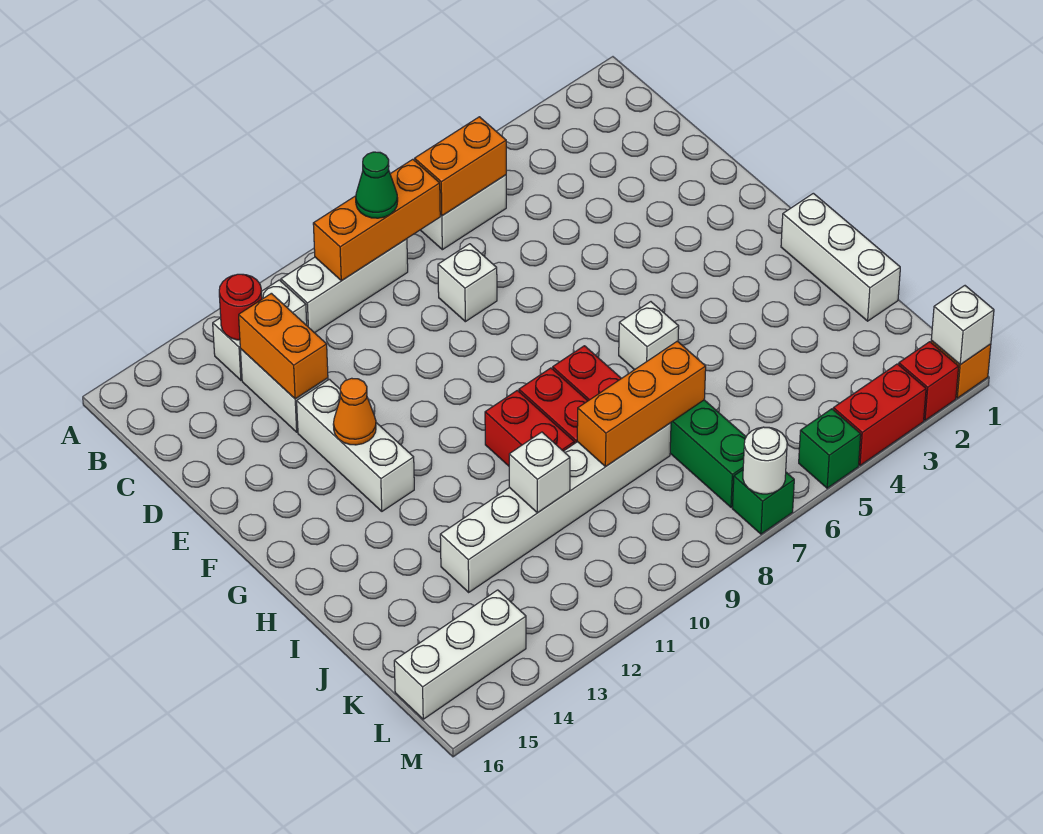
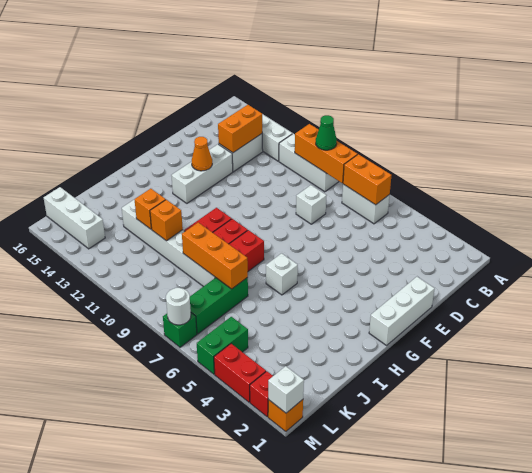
red 1x1 round brick [219,274,262,340] -> none
white 1x3 brick [781,193,900,321] -> white 1x3 brick moved to [369,277,435,345]
white 1x1 brick [509,432,570,513] -> orange 1x1 brick [150,200,183,241]
none -> orange 1x1 brick [134,189,166,229]
green 1x1 brick [799,409,861,488] -> green 1x2 brick [197,317,248,374]

